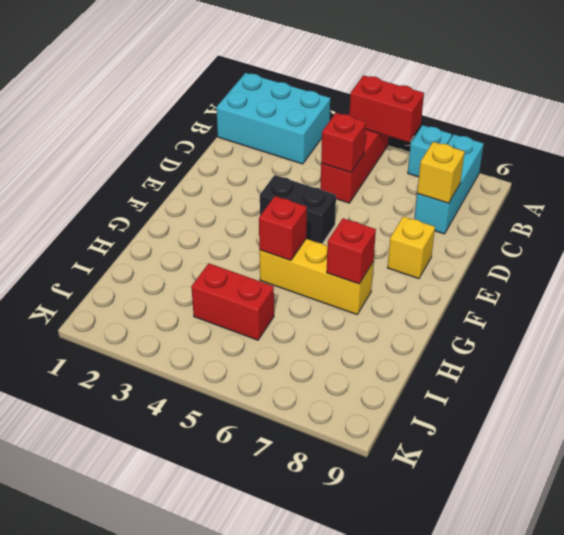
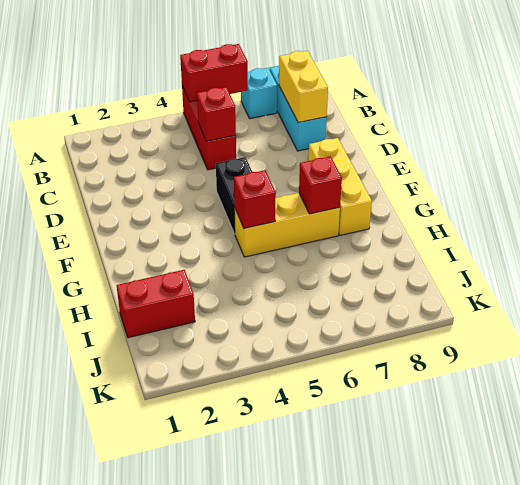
cyan 2x3 brick [216,73,330,164] -> none
yellow 1x1 brick [417,142,465,203] -> yellow 1x2 brick [279,51,328,122]
black 1x2 brick [260,175,336,244] -> black 1x2 brick turned to [216,157,252,234]
yellow 1x1 brick [388,216,435,279] -> yellow 1x3 brick [308,138,372,235]
red 1x2 brick [191,263,274,340] -> red 1x2 brick moved to [117,270,195,338]

